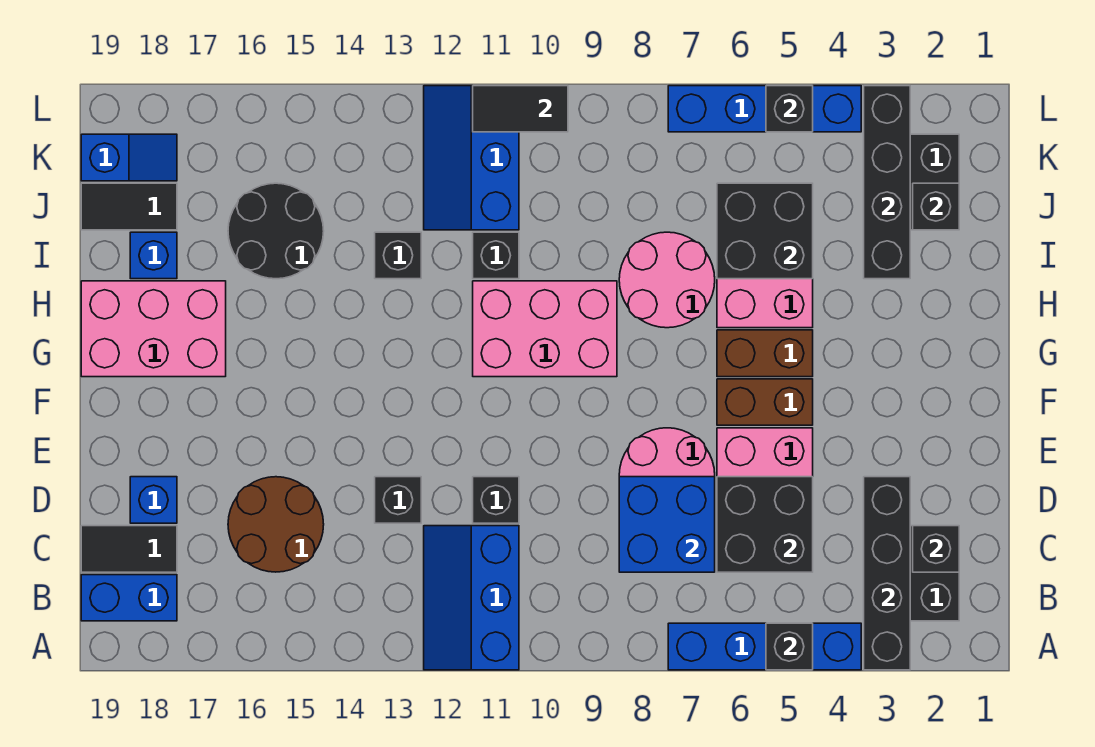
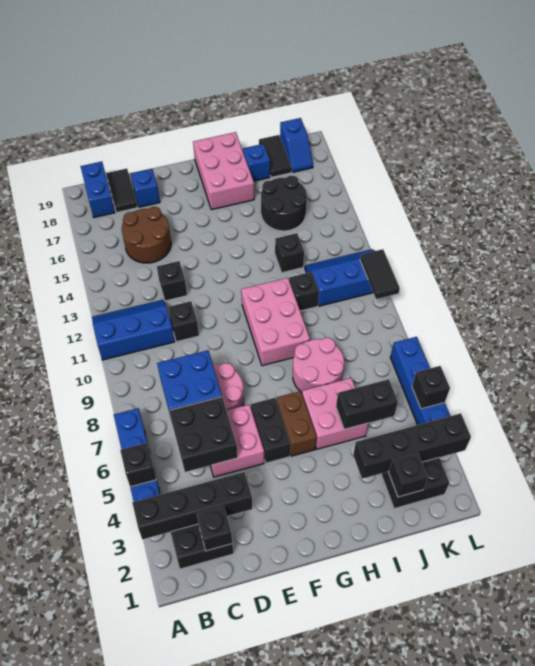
brown 1x2 brick [717,379,813,425] -> black 1x2 brick [251,398,291,463]
black 2x2 brick [717,183,813,279] -> black 1x2 brick [336,379,398,429]

